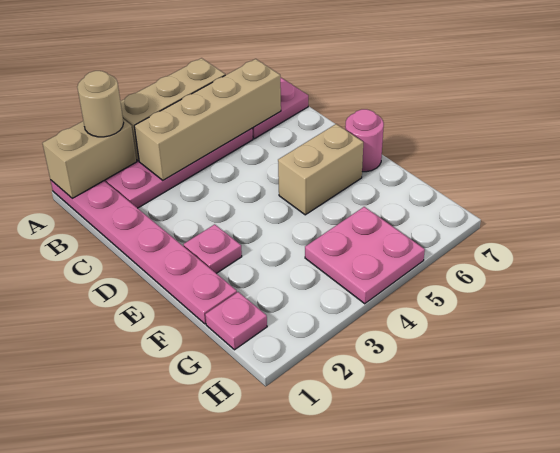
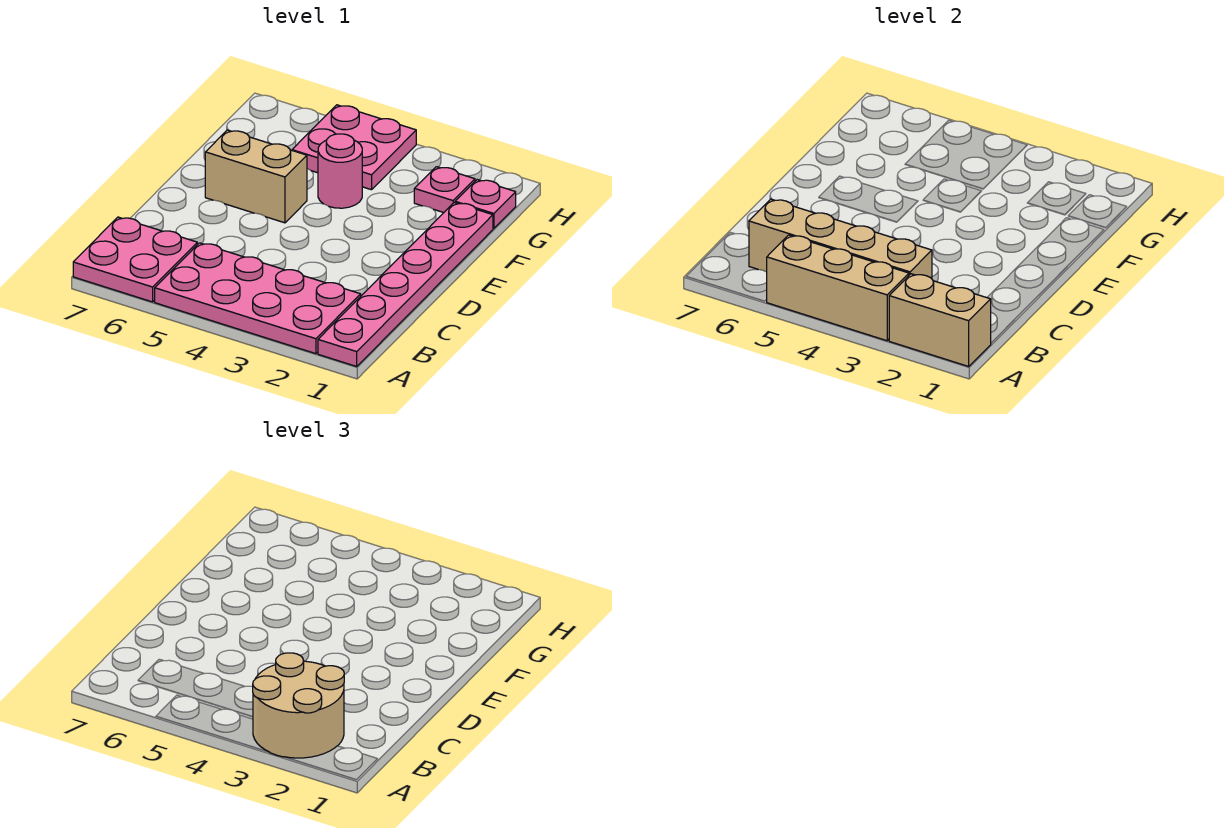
tan 1x1 round brick [77,71,124,137] -> tan 2x2 round brick [253,653,344,758]
pink 1x1 plate [183,224,242,273] -> pink 1x1 plate moved to [414,167,475,213]
pink 1x1 round brick [345,109,384,172] -> pink 1x1 round brick moved to [318,134,362,208]

